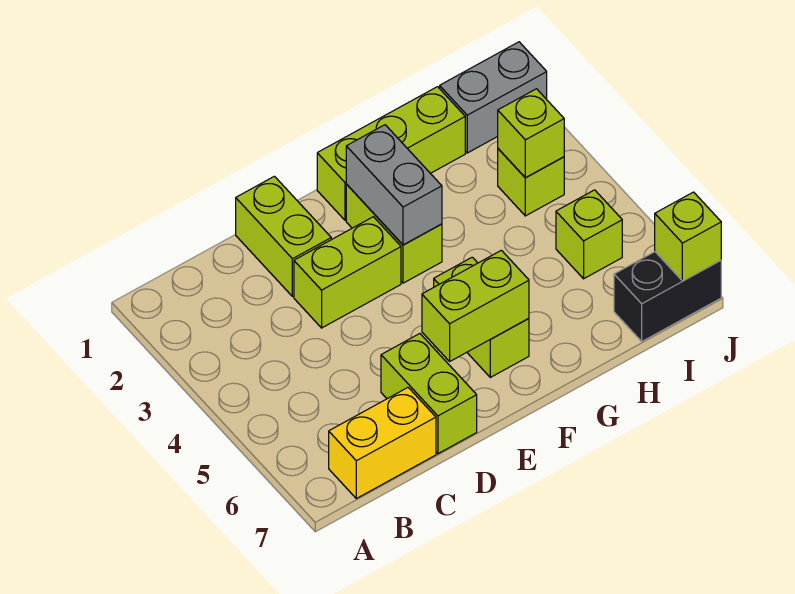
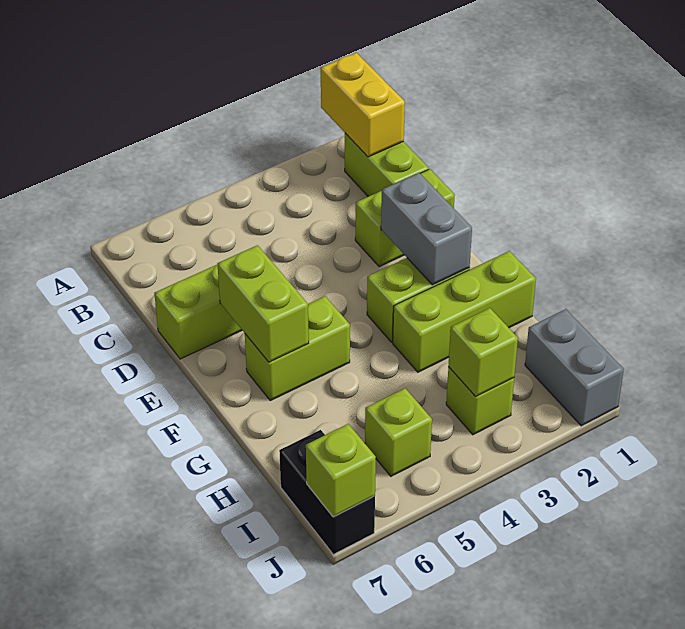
yellow 1x2 brick [329,388,436,498] -> yellow 1x2 brick moved to [321,53,405,157]
lime 1x2 brick [294,217,401,328] -> lime 1x2 brick moved to [345,133,429,197]
lime 1x3 brick [317,87,465,220] -> lime 1x3 brick turned to [393,251,536,372]
grey 1x2 brick [346,125,442,245] -> grey 1x2 brick turned to [381,173,472,285]

